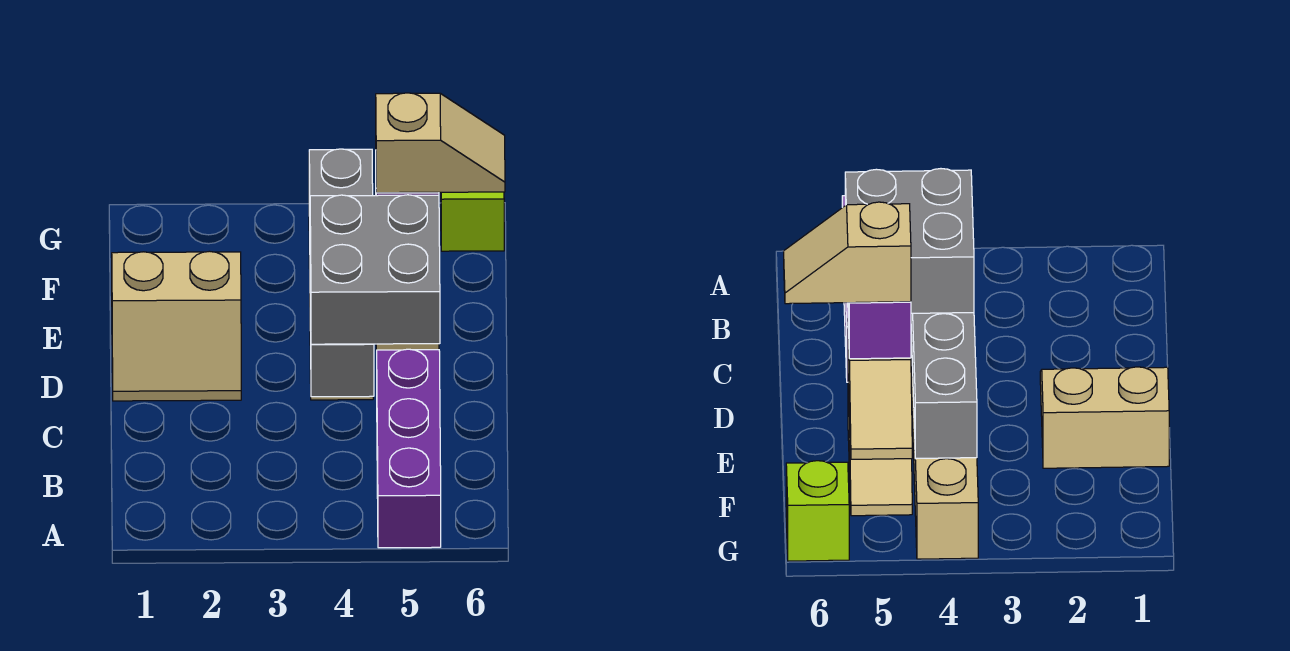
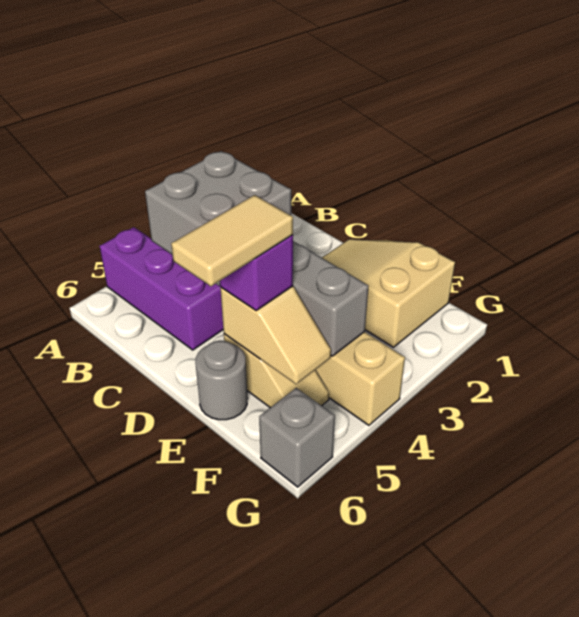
tan 2x2 slope [112,251,241,401] -> tan 2x3 slope [322,239,455,347]
tan 1x2 slope [376,93,505,193] -> tan 1x2 tile [171,195,293,286]
none -> grey 1x1 round brick [195,341,247,420]
lime 1x1 brick [441,192,504,251] -> grey 1x1 brick [259,388,335,487]

